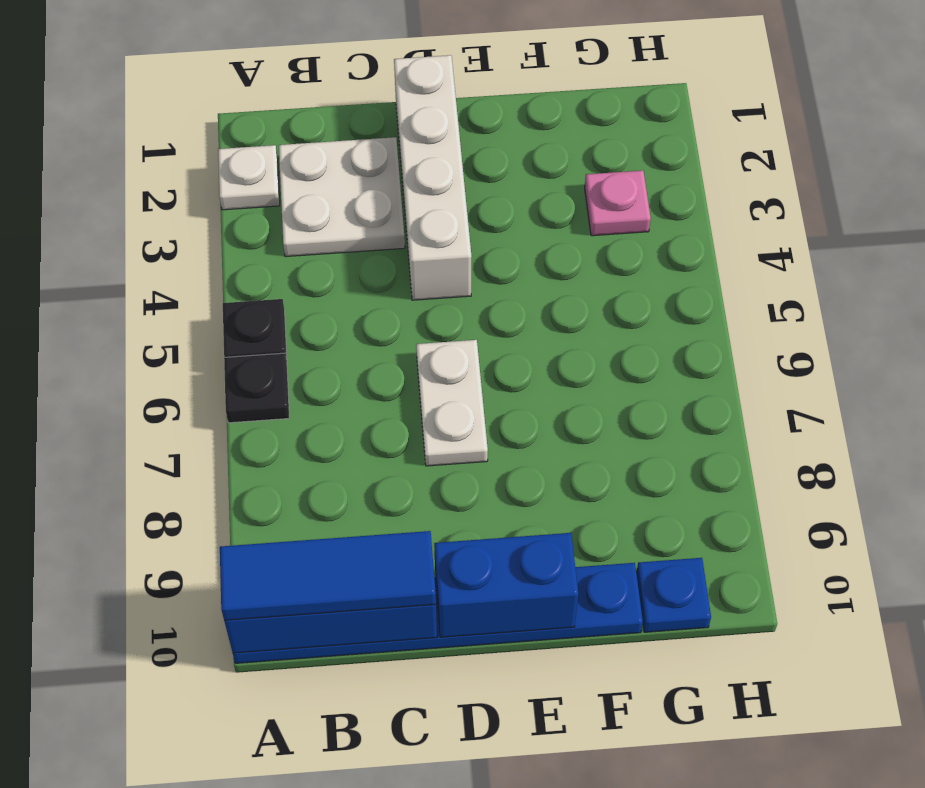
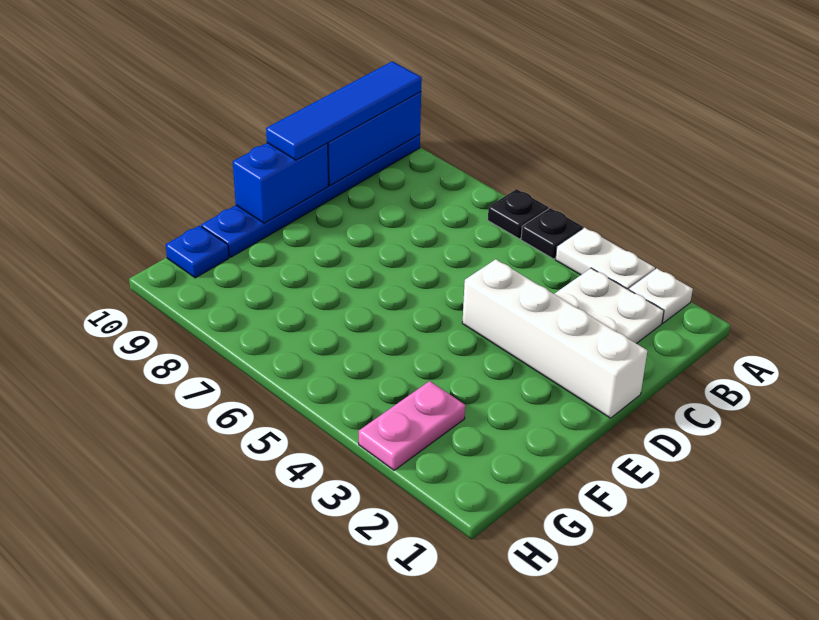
blue 1x3 tile [220,531,436,621] -> blue 1x4 tile [266,61,422,160]
white 1x2 plate [416,340,488,466] -> white 1x2 plate moved to [555,228,655,290]
pink 1x1 plate [585,170,651,236] -> pink 1x2 plate [359,381,465,470]

